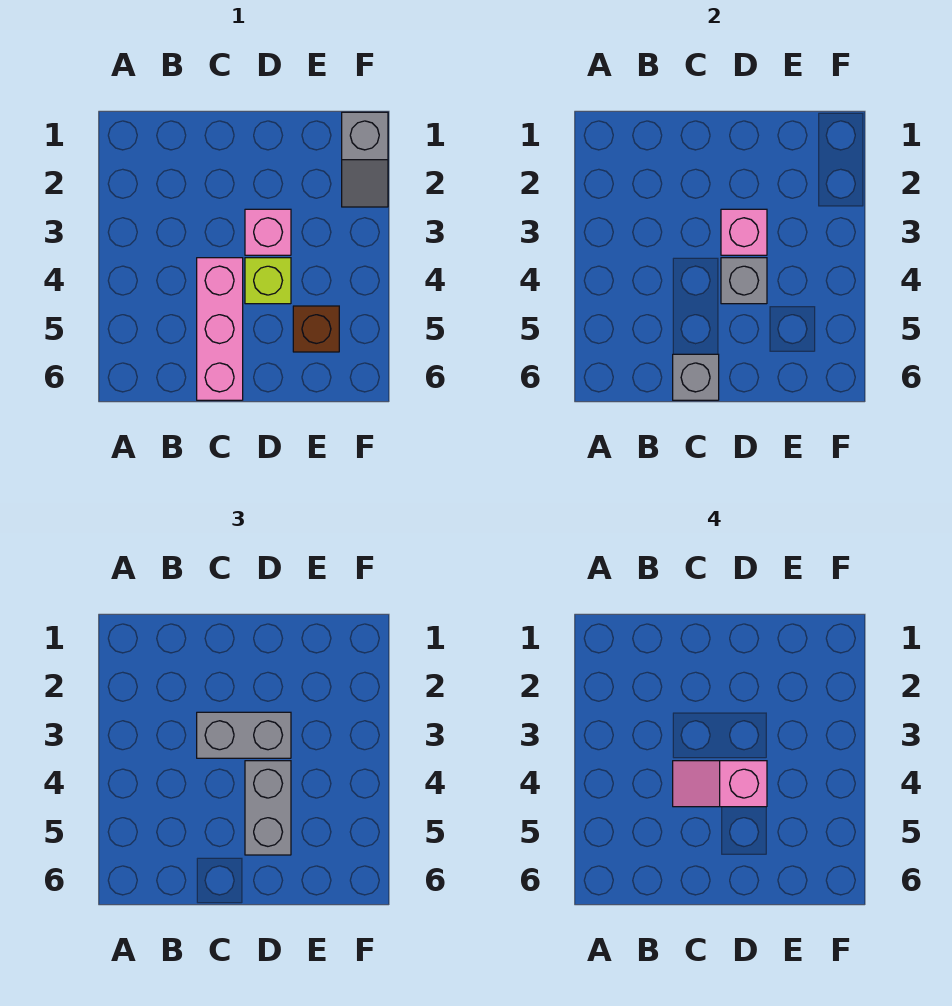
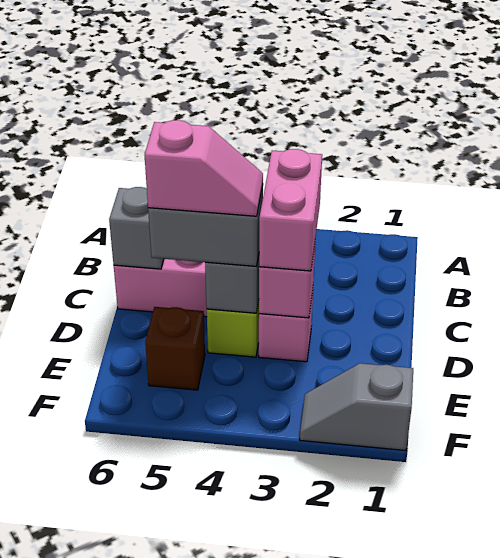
grey 1x2 brick [197,712,291,758] -> pink 1x2 brick [259,149,322,271]
pink 1x2 slope [673,761,767,807] -> pink 1x2 slope turned to [145,120,263,216]

